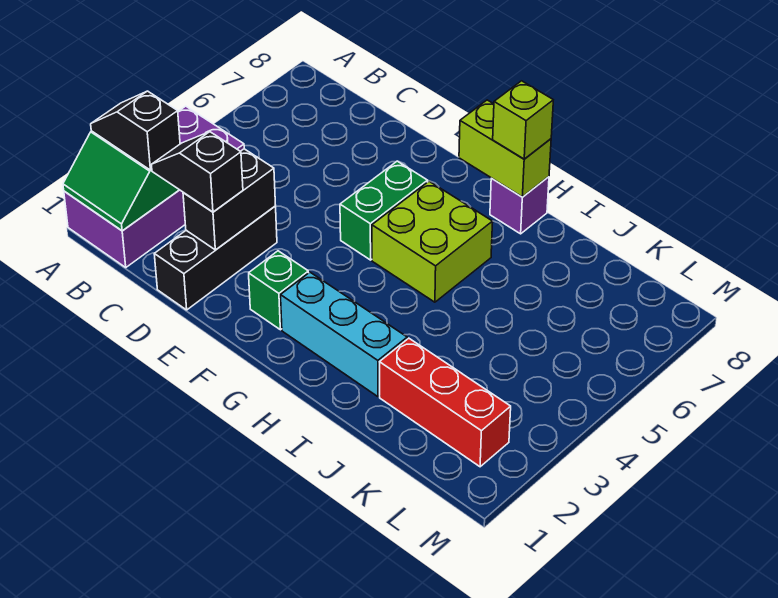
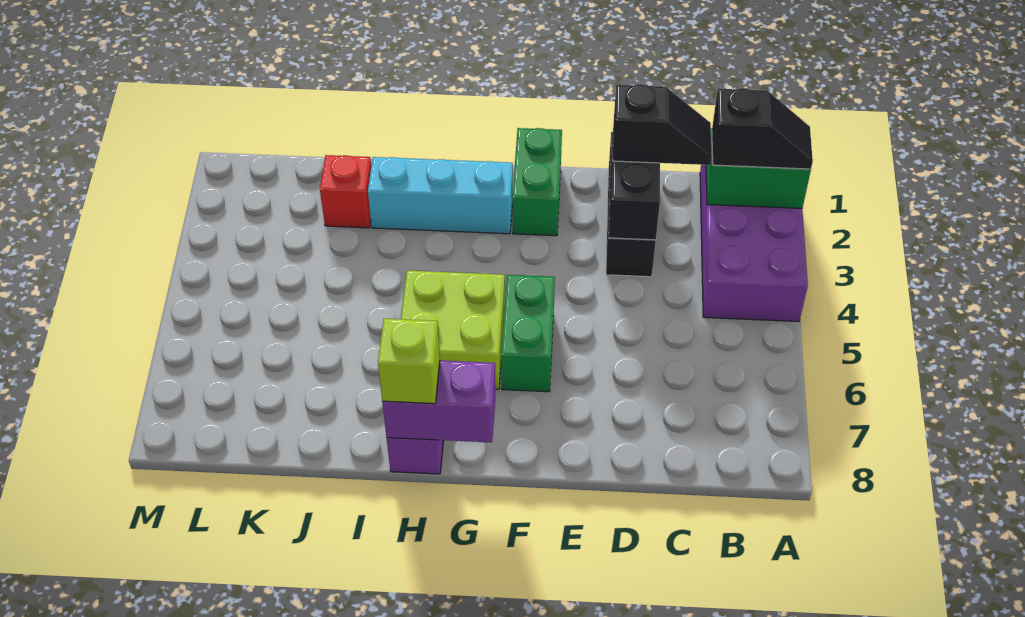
green 1x1 brick [249,251,308,330] -> green 1x2 brick [513,128,562,236]
lime 1x2 brick [459,100,551,197] -> purple 1x2 brick [382,360,495,442]
red 1x3 brick [380,338,511,467] -> red 1x1 brick [320,155,371,228]

